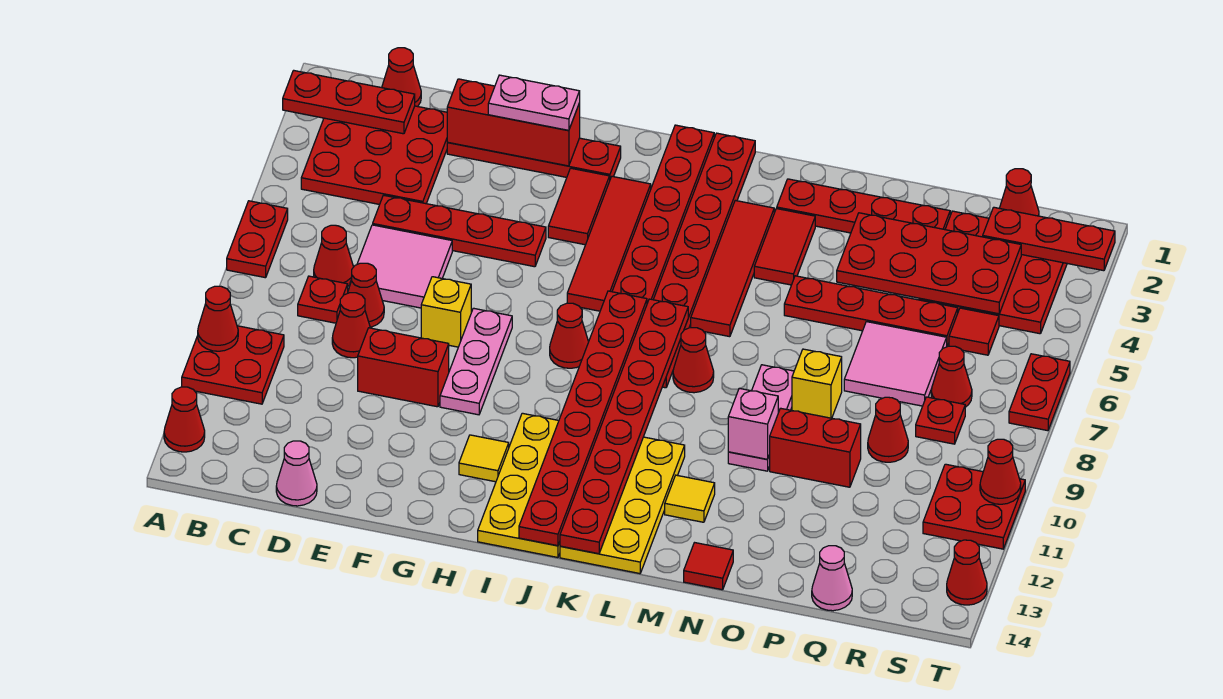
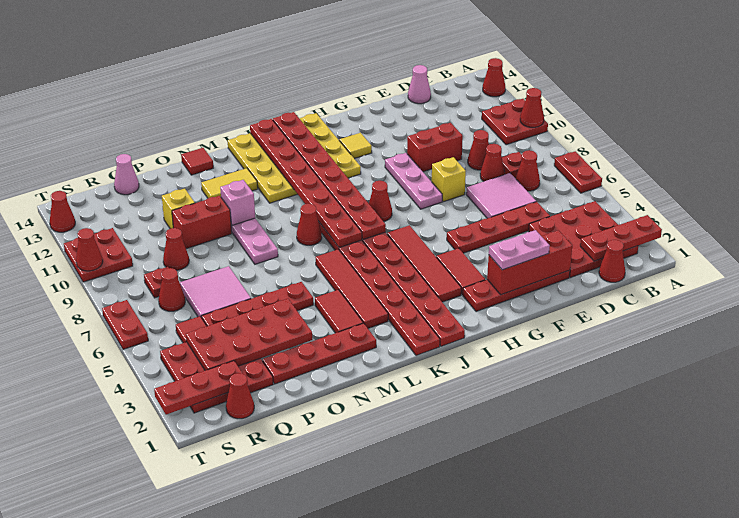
yellow 1x1 tile [665,475,715,522] -> yellow 1x2 tile [201,168,258,198]
yellow 1x1 brick [792,349,842,418] -> yellow 1x1 brick moved to [162,189,195,228]

